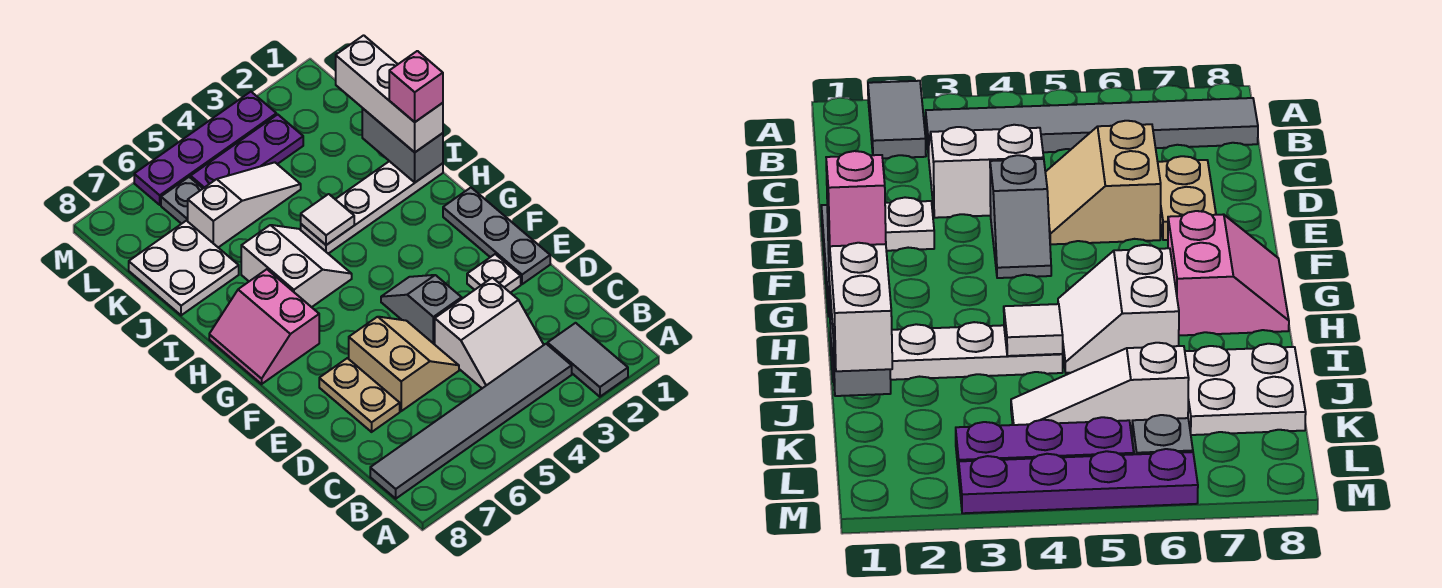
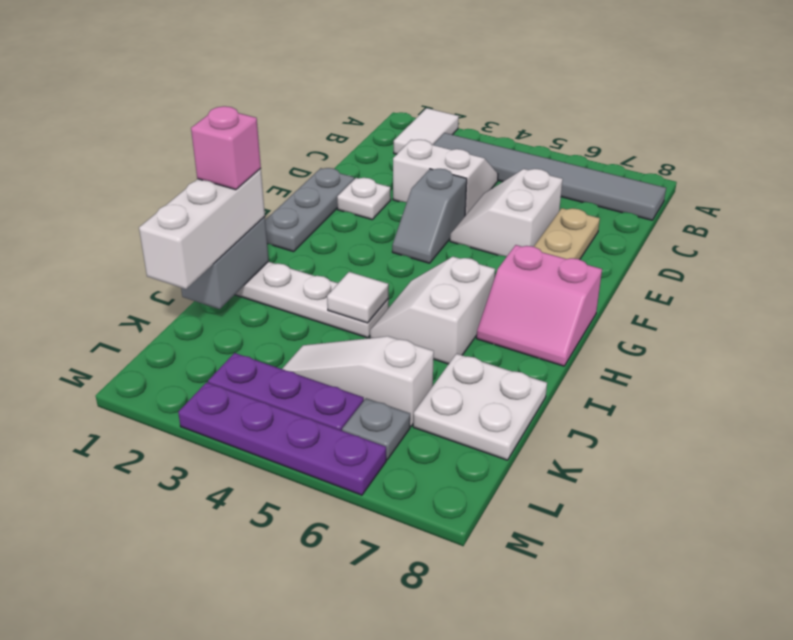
grey 1x2 tile [547,323,628,397] -> white 1x2 tile [394,108,459,154]
tan 2x2 slope [349,317,459,411] -> white 2x2 slope [450,169,563,257]
pink 2x2 slope [209,269,319,384] -> pink 2x2 slope turned to [477,245,602,366]

